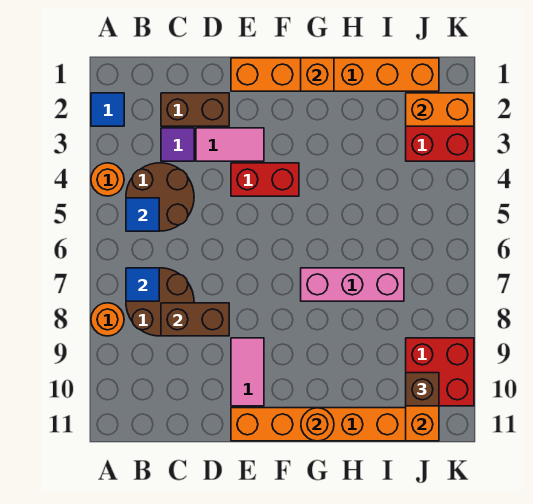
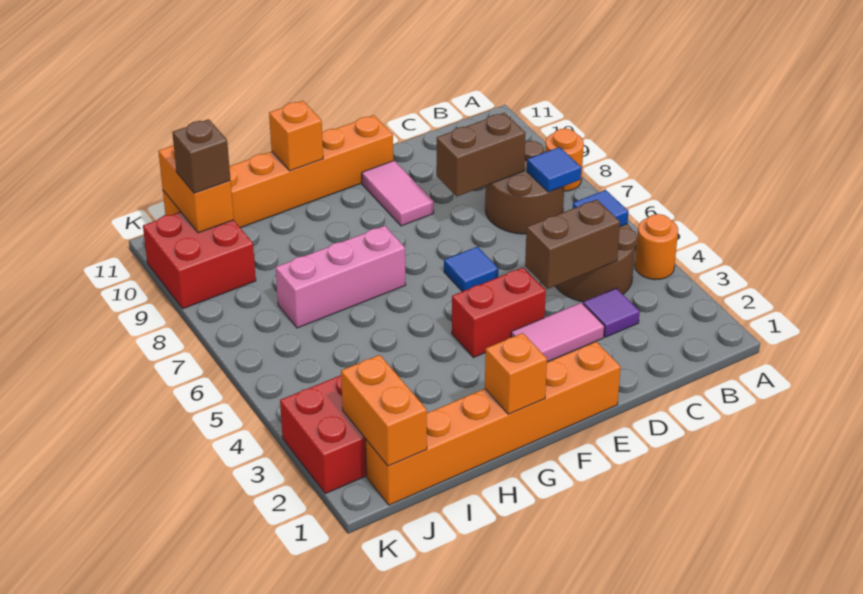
blue 1x1 tile [91,93,124,126] -> blue 1x1 tile moved to [444,247,499,292]
brown 1x2 brick [161,93,229,126] -> brown 1x2 brick moved to [525,200,620,289]
orange 1x1 round brick [301,408,334,441] -> orange 1x1 brick [269,101,323,171]
orange 1x2 brick [406,93,474,126] -> orange 1x2 brick turned to [341,355,427,466]

